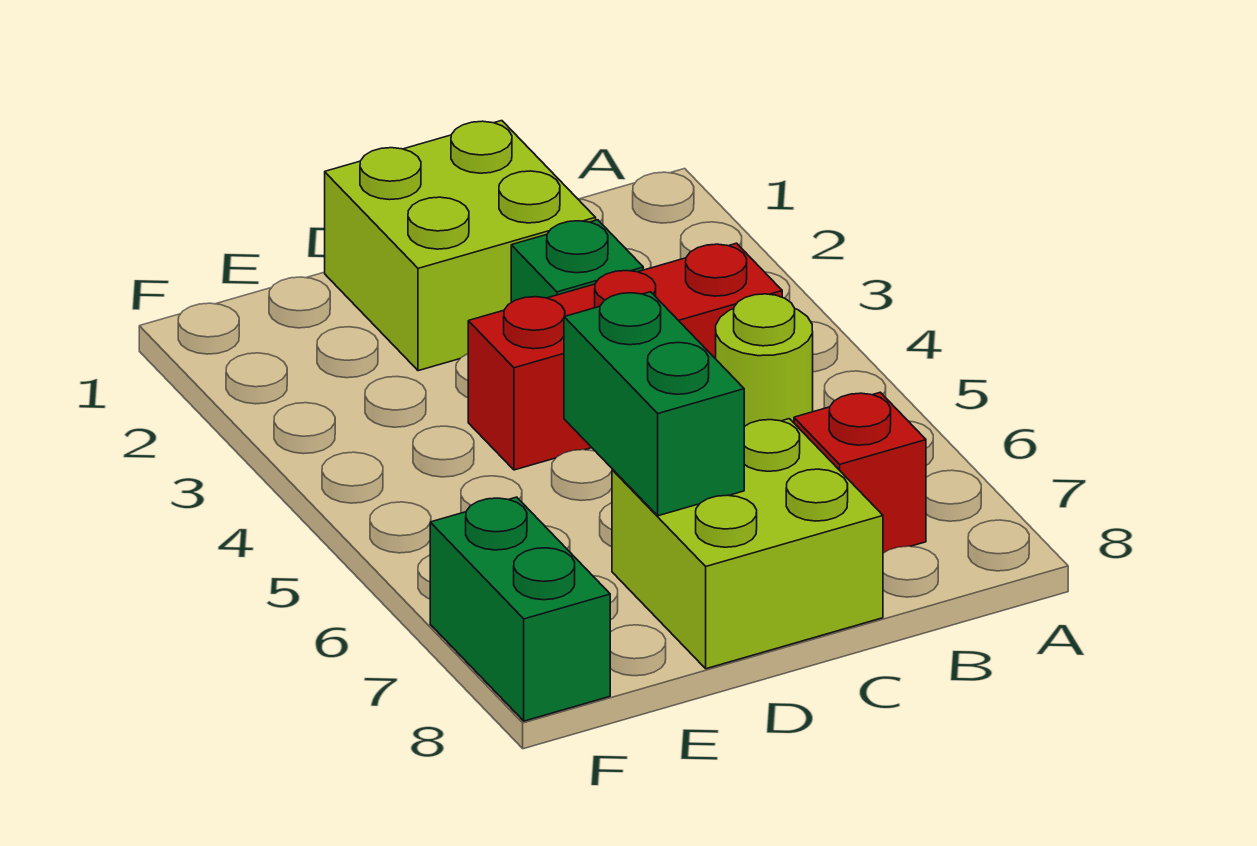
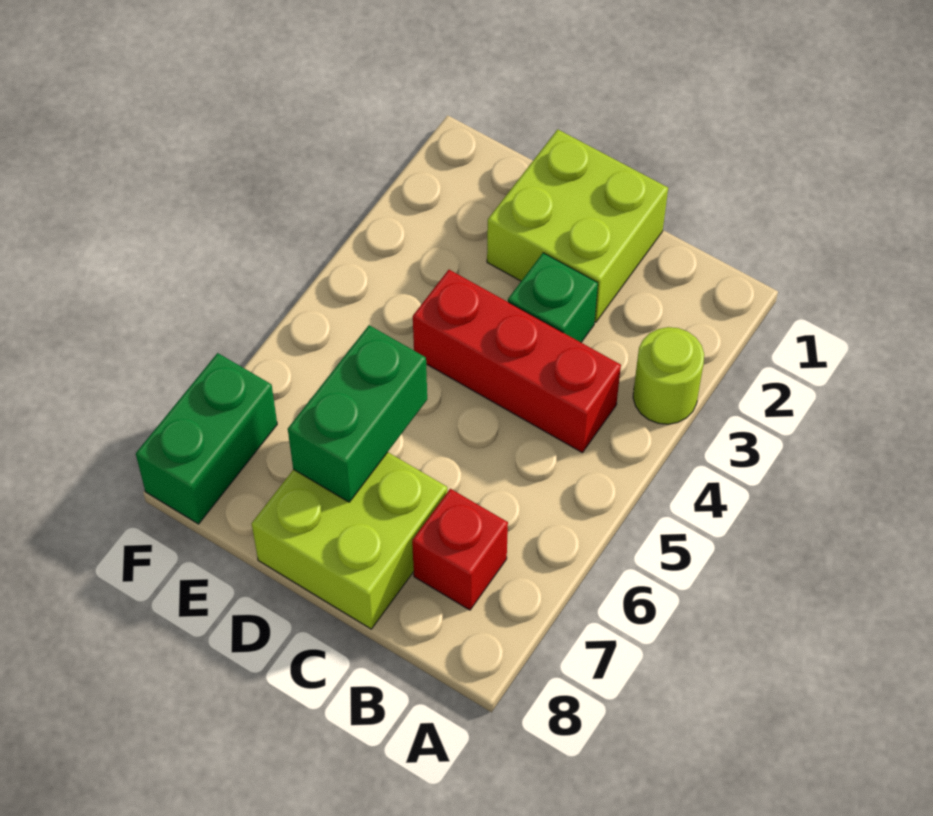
lime 1x1 round brick [716,294,813,427] -> lime 1x1 round brick moved to [633,327,704,424]

